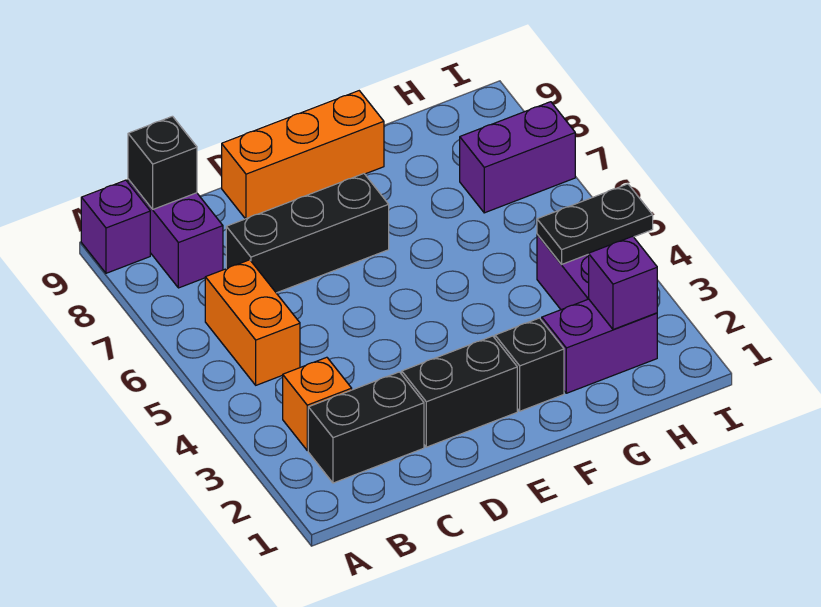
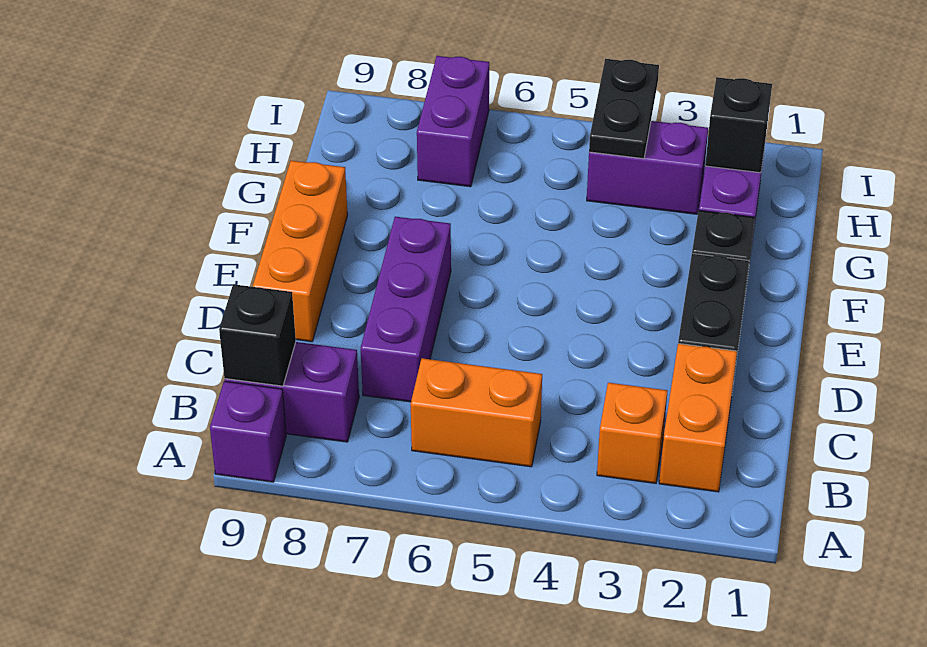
black 1x2 brick [308,372,424,483] -> orange 1x2 brick [659,344,737,492]
black 1x3 brick [226,174,389,293] -> purple 1x3 brick [361,217,451,402]
purple 1x1 brick [589,236,657,330] -> black 1x1 brick [705,77,772,173]

